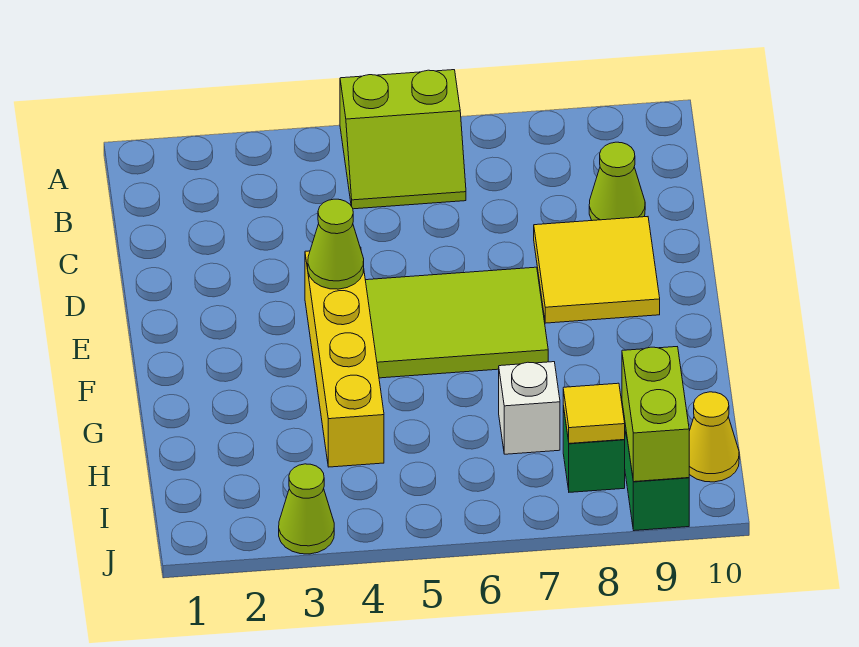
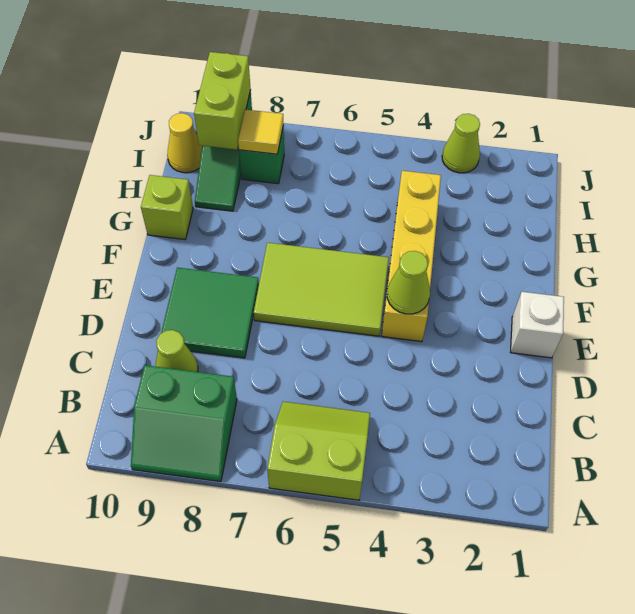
none -> green 2x2 slope [131,365,237,482]
yellow 2x2 tile [534,217,660,323] -> green 2x2 tile [161,268,259,358]
none -> lime 1x1 brick [141,175,193,239]
white 1x1 brick [499,362,560,454] -> white 1x1 brick moved to [511,292,564,358]

